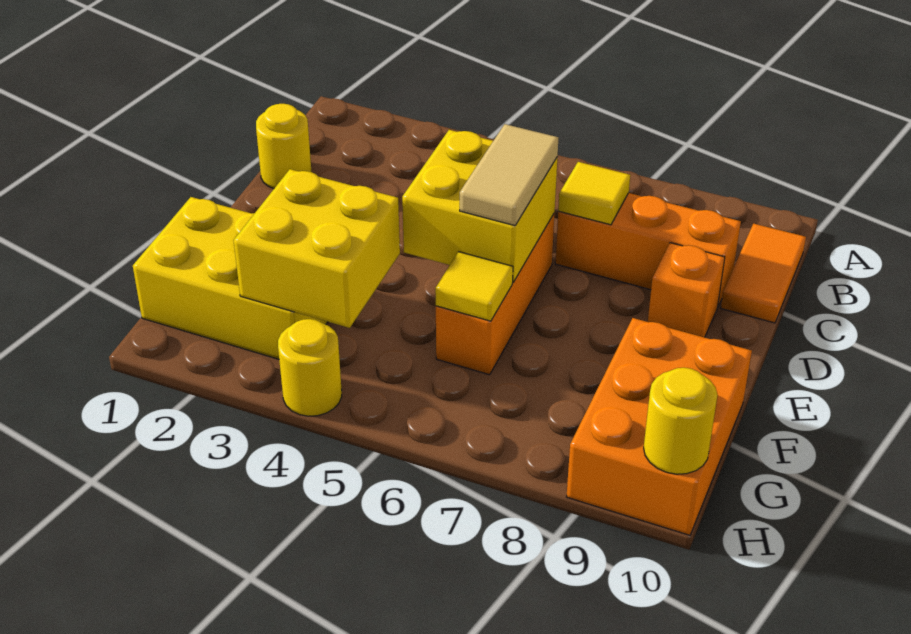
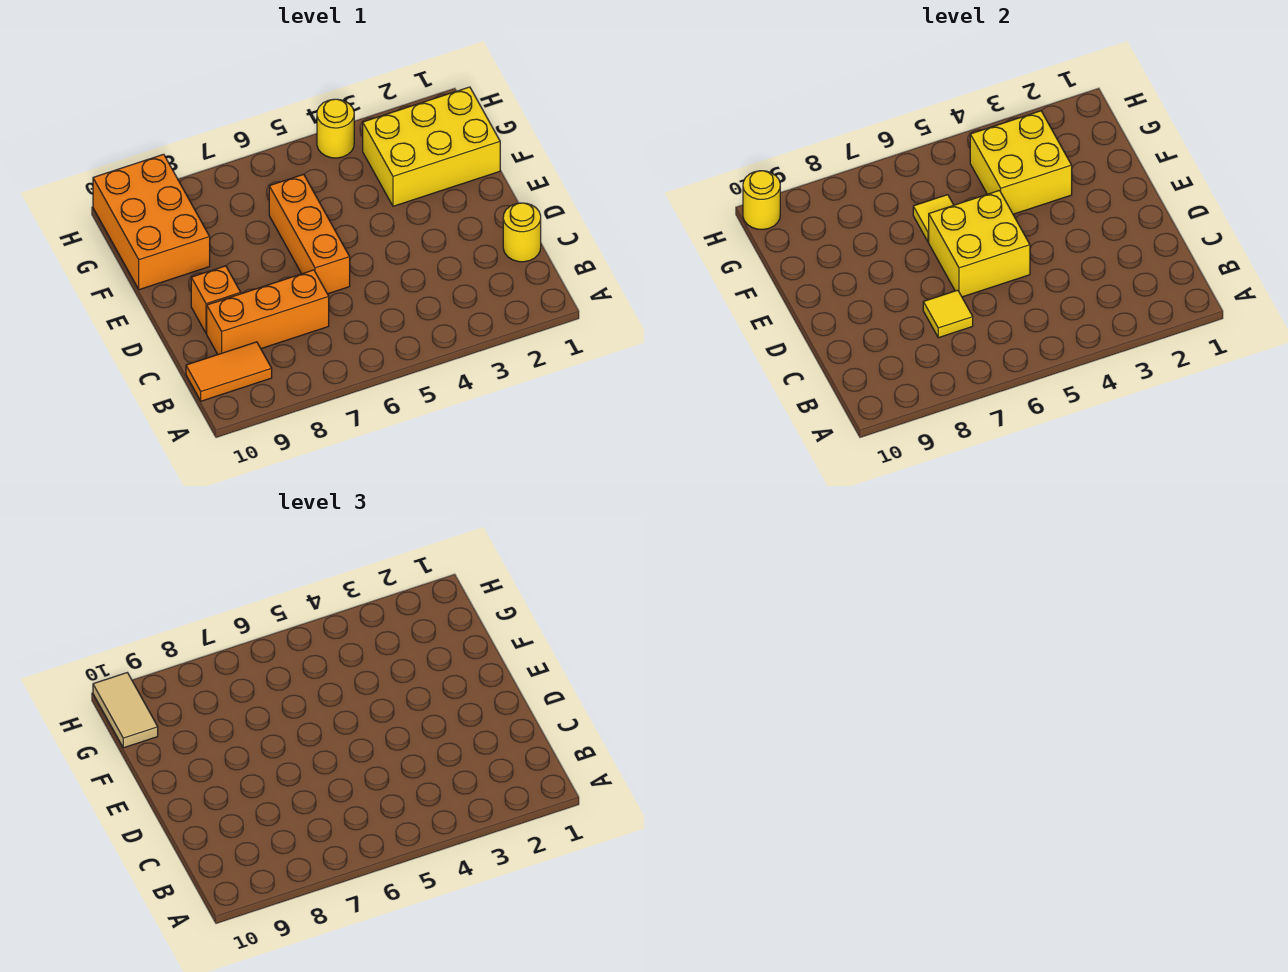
orange 1x2 tile [721,224,806,323] -> orange 1x2 tile turned to [186,342,272,401]
tan 1x2 tile [460,124,558,226] -> tan 1x2 tile moved to [93,673,158,748]

